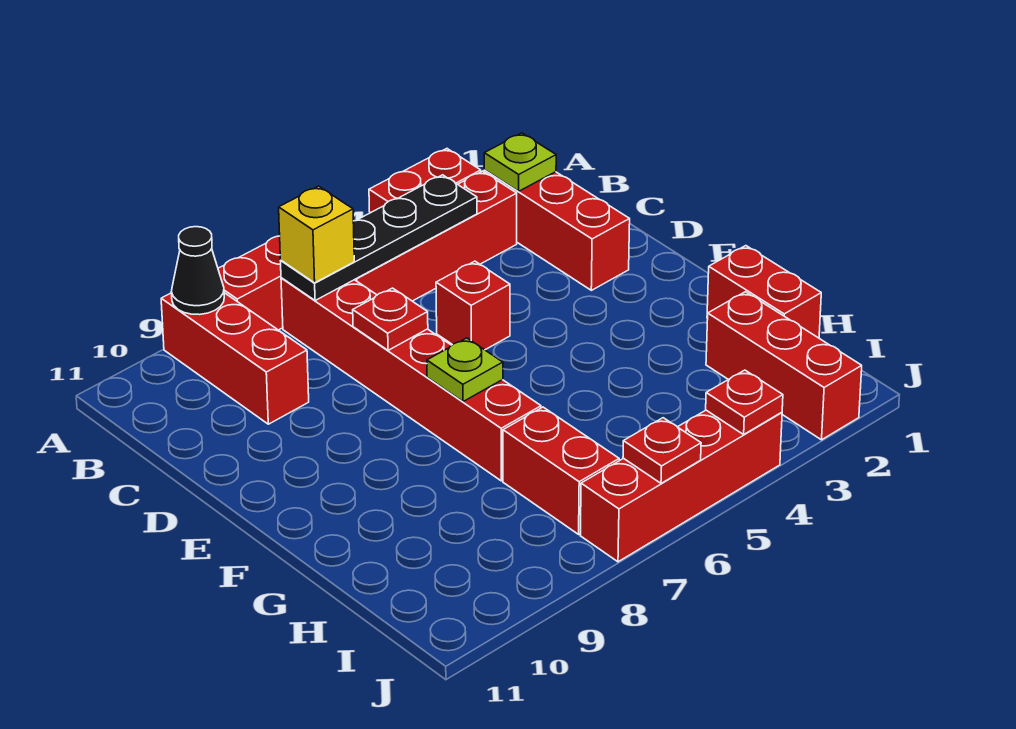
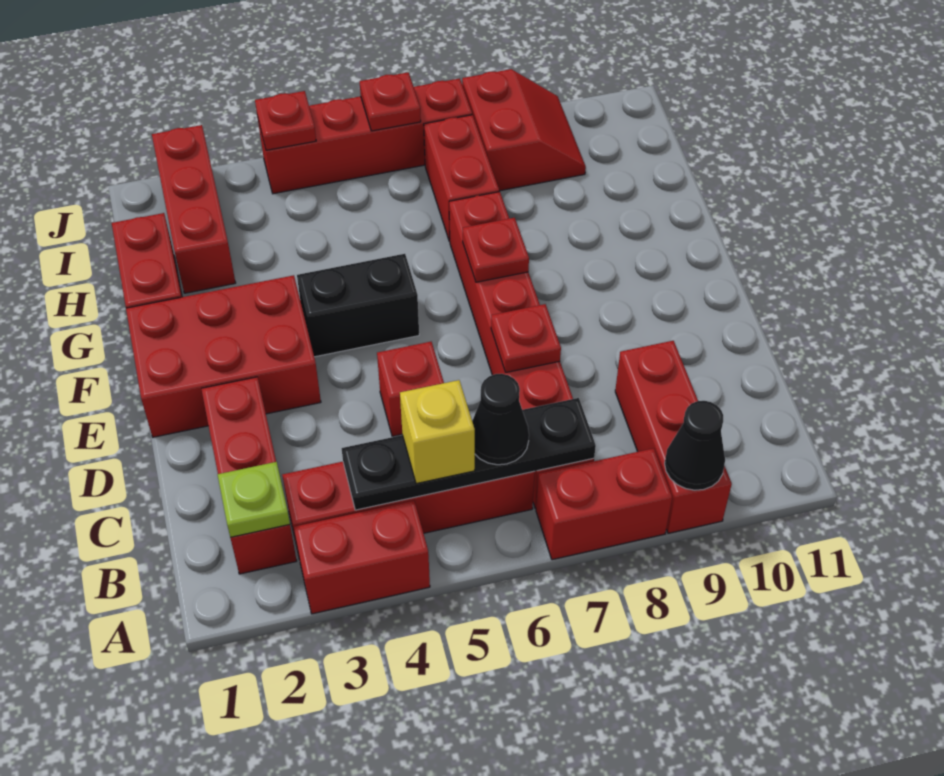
none -> black 1x1 cone [472,374,529,465]
yellow 1x1 brick [279,186,354,283] -> yellow 1x1 brick moved to [400,380,475,484]
none -> red 2x3 brick [126,275,321,437]
none -> black 1x2 brick [297,254,419,357]
lime 1x1 plate [427,338,503,402] -> red 1x1 plate [463,218,529,282]
none -> red 2x2 slope [462,69,586,191]

